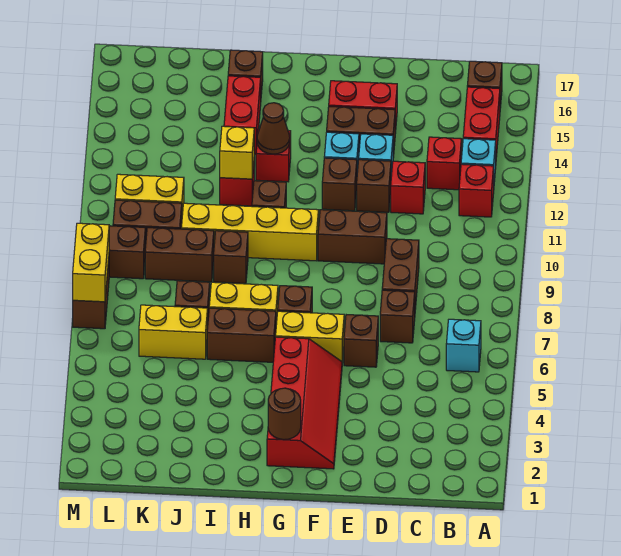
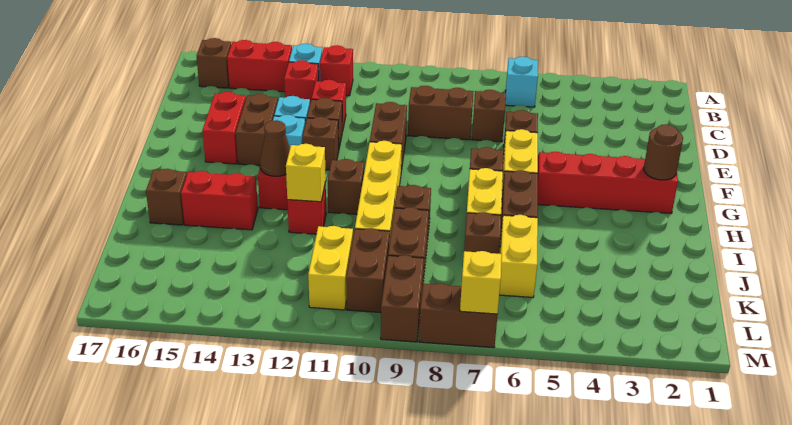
yellow 1x2 brick [73,223,109,302] -> yellow 1x1 brick [460,251,502,314]

